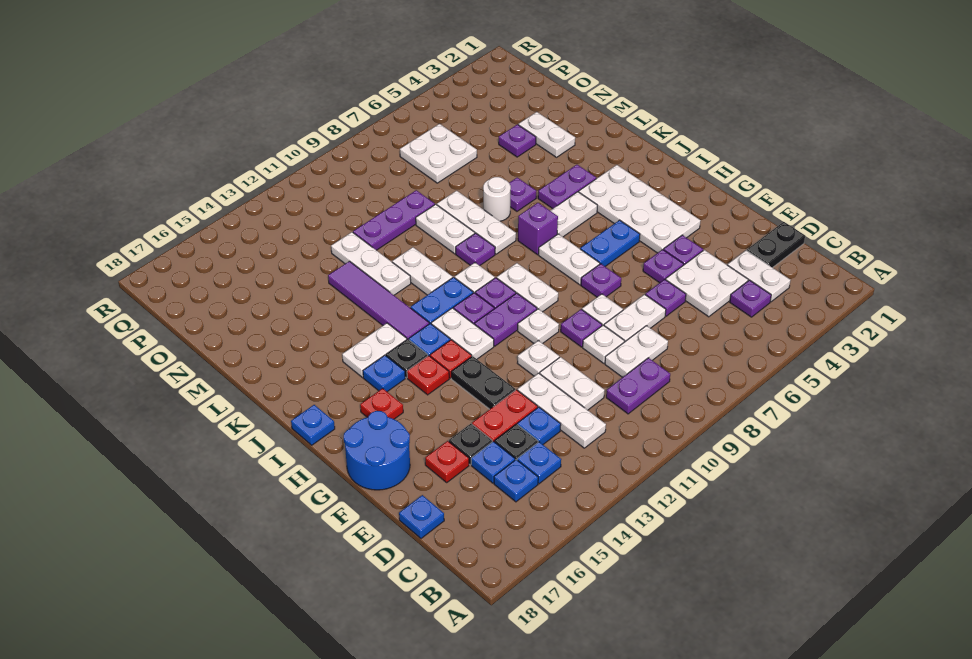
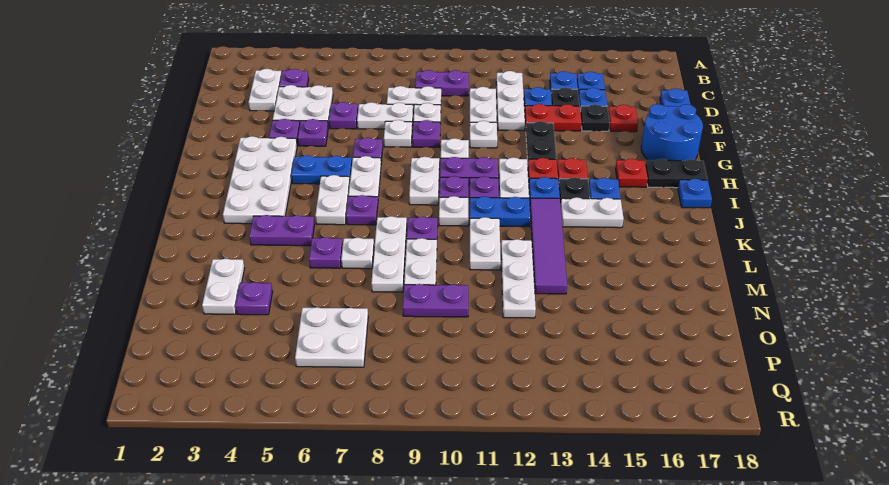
black 1x2 plate [747,222,805,268] -> black 1x2 plate moved to [645,159,708,188]
white 1x2 plate [550,192,597,237] -> white 1x2 plate turned to [315,175,350,225]
purple 1x1 brick [518,203,558,255] -> purple 1x1 plate [346,195,378,225]
white 1x1 round brick [483,177,511,221] -> white 1x1 plate [341,237,374,269]
purple 1x3 plate [353,190,435,250] -> purple 1x2 plate [403,284,468,317]

